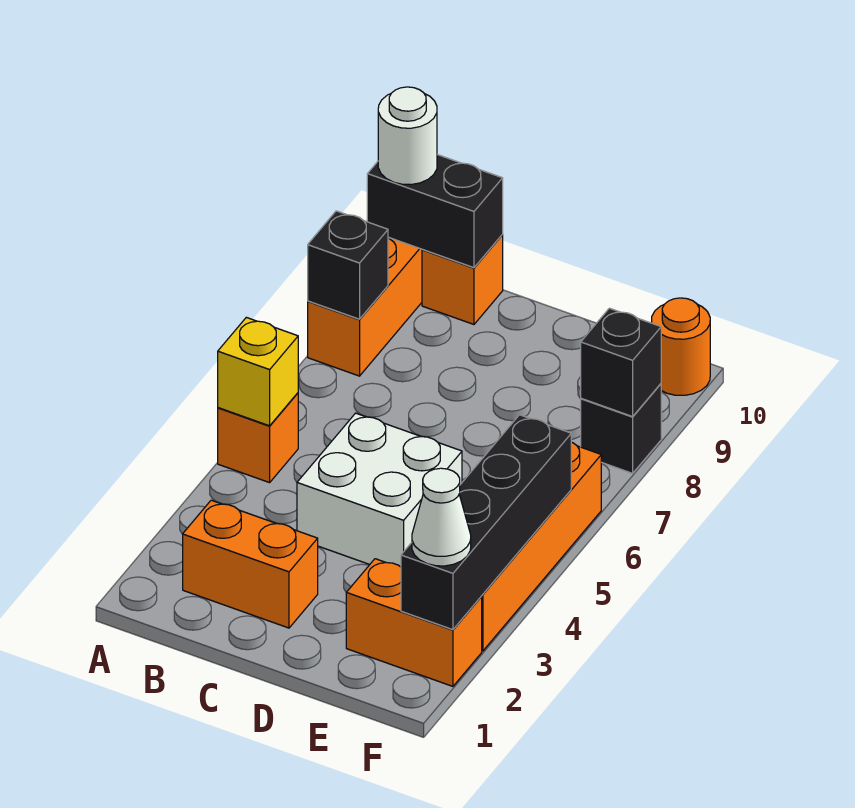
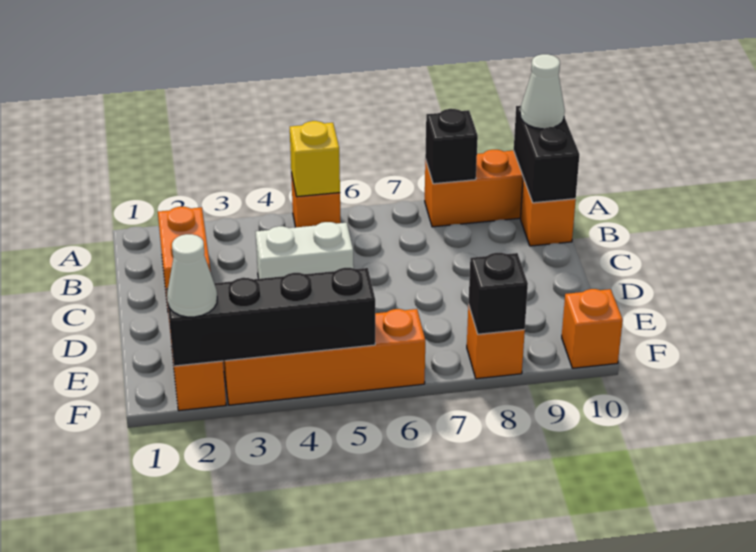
white 1x1 round brick [378,87,437,185] -> white 1x1 cone [520,54,565,129]
white 2x2 brick [297,413,462,567] -> white 1x2 brick [256,222,354,279]
black 1x1 brick [581,384,661,473] -> orange 1x1 brick [467,304,525,379]
orange 1x1 round brick [651,298,710,395] -> orange 1x1 brick [562,289,623,368]

